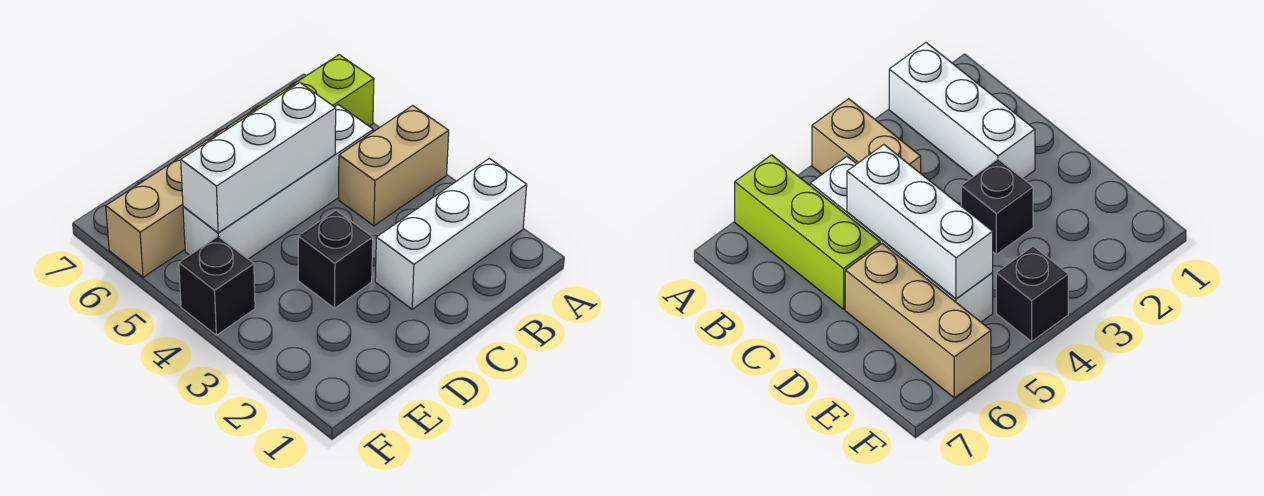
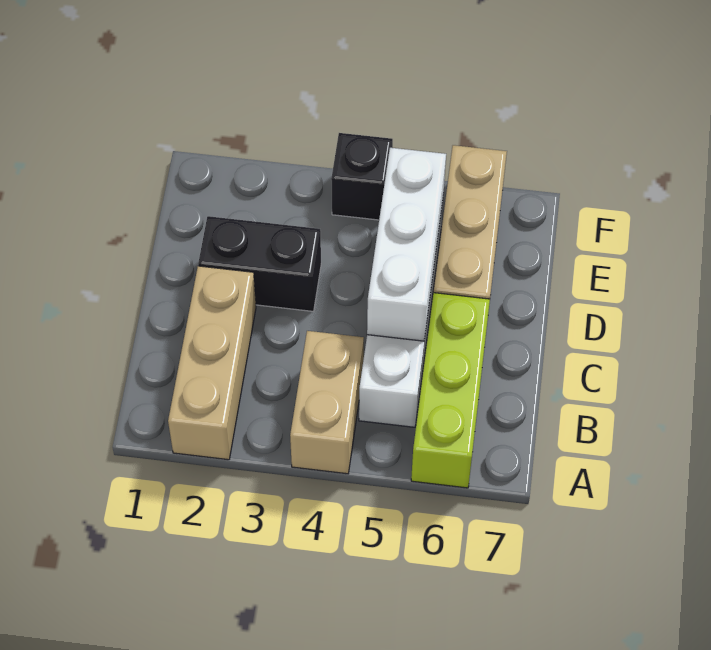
white 1x3 brick [375,159,527,309] -> tan 1x3 brick [168,266,256,460]
black 1x1 brick [298,210,373,308] -> black 1x2 brick [198,216,321,311]

